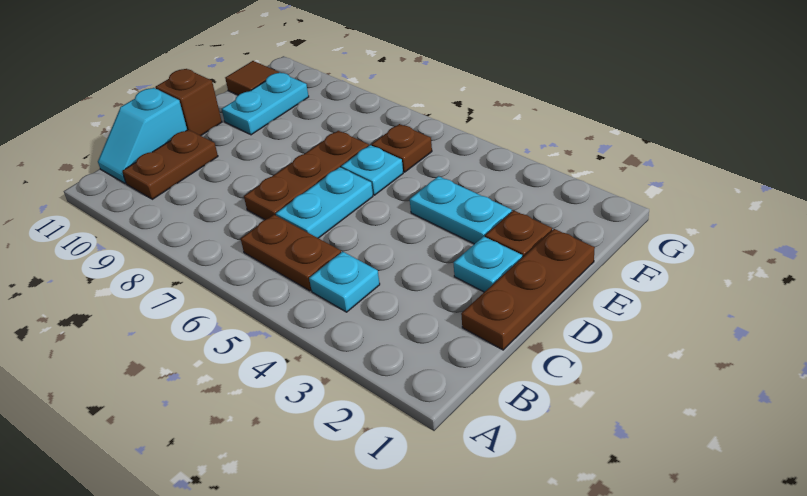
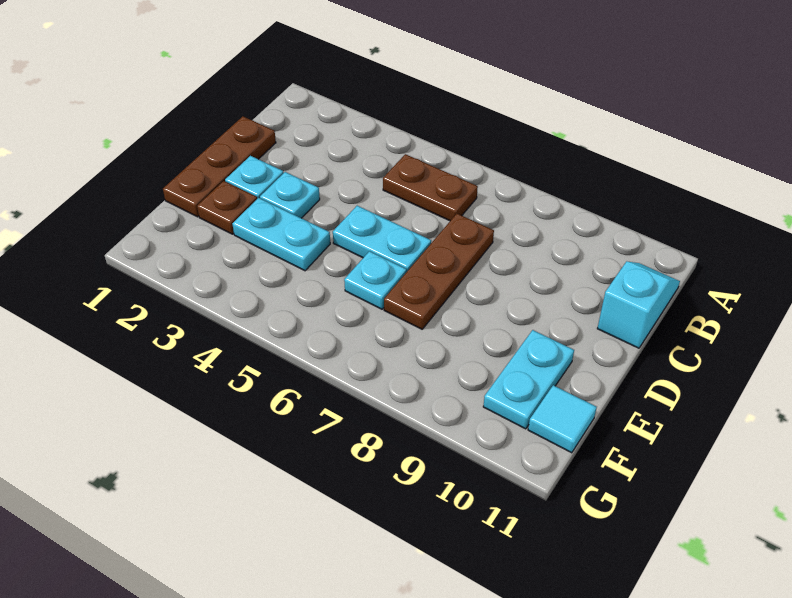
cyan 1x1 plate [309,251,380,312] -> cyan 1x1 plate moved to [260,172,320,218]
brown 1x2 plate [122,130,218,199] -> none
cyan 1x2 plate [276,167,373,238] -> cyan 1x2 plate turned to [333,206,431,271]
brown 1x1 brick [155,69,222,136] -> none
brown 1x1 plate [372,124,432,172] -> none
brown 1x1 tile [225,61,279,95] -> cyan 1x1 tile [528,385,597,453]

